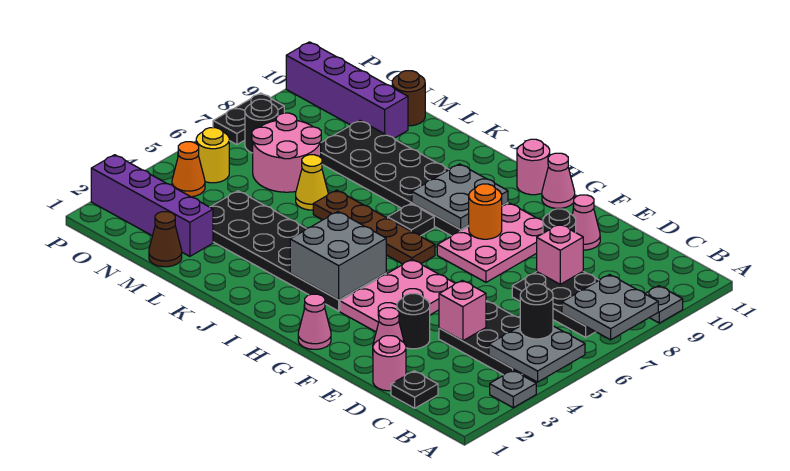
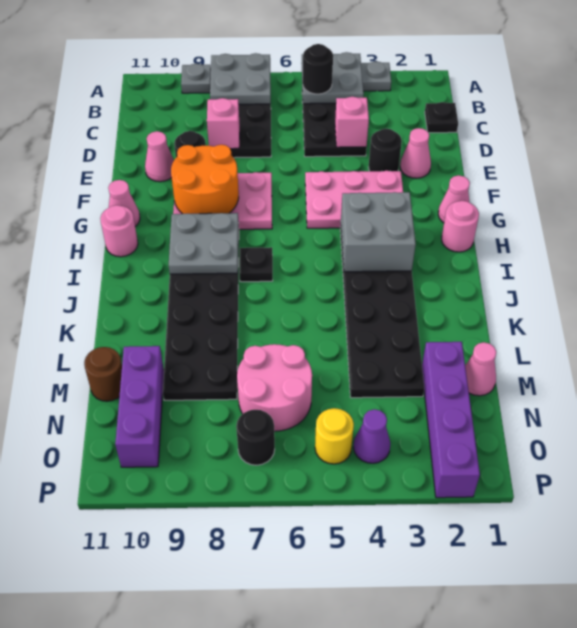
pink 1x1 round brick [373,336,406,391] -> pink 1x1 round brick moved to [442,201,479,252]
orange 1x1 round brick [469,184,502,239] -> orange 2x2 round brick [171,145,239,214]
brown 1x4 plate [313,190,435,264] -> none
yellow 1x1 cone [296,155,328,210] -> none
brown 1x1 cone [149,212,182,267] -> pink 1x1 cone [465,342,496,396]
purple 1x4 brick [286,42,408,138] -> purple 1x3 brick [115,346,164,467]
orange 1x1 cone [172,142,205,197] -> purple 1x1 cone [353,409,391,463]
black 1x2 plate [213,93,284,145] -> none

